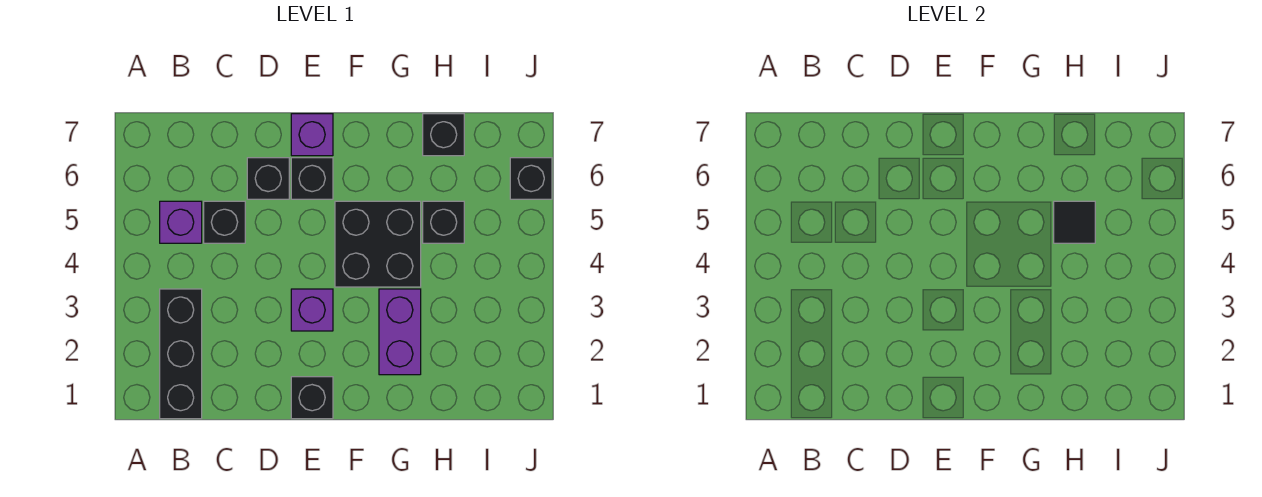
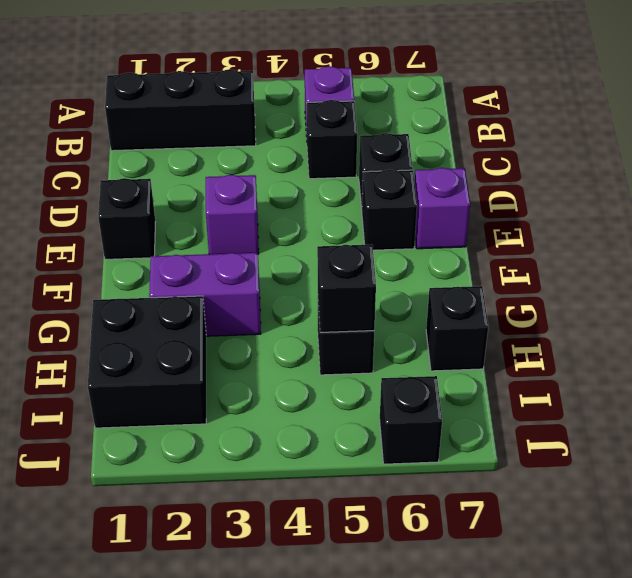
black 2x2 brick [335,201,421,287] -> black 2x2 brick moved to [88,296,206,428]
black 1x1 tile [1054,201,1095,243] -> black 1x1 brick [317,244,376,332]

